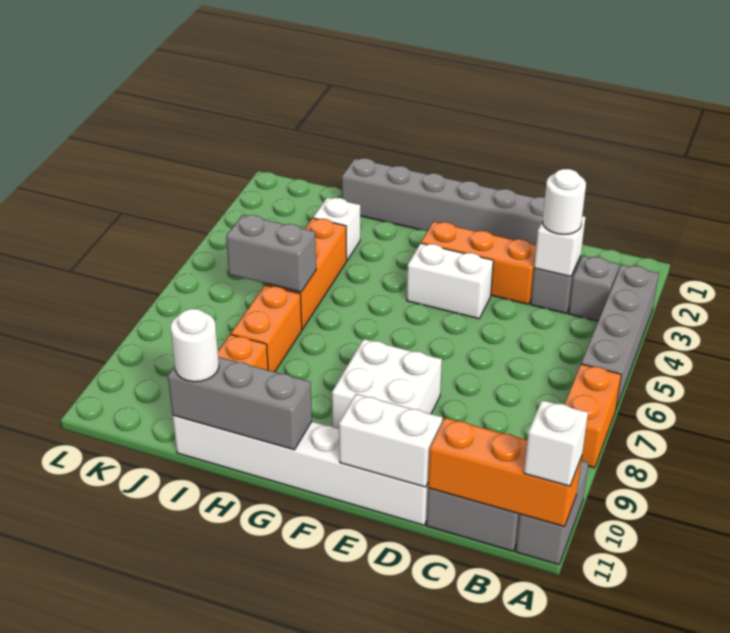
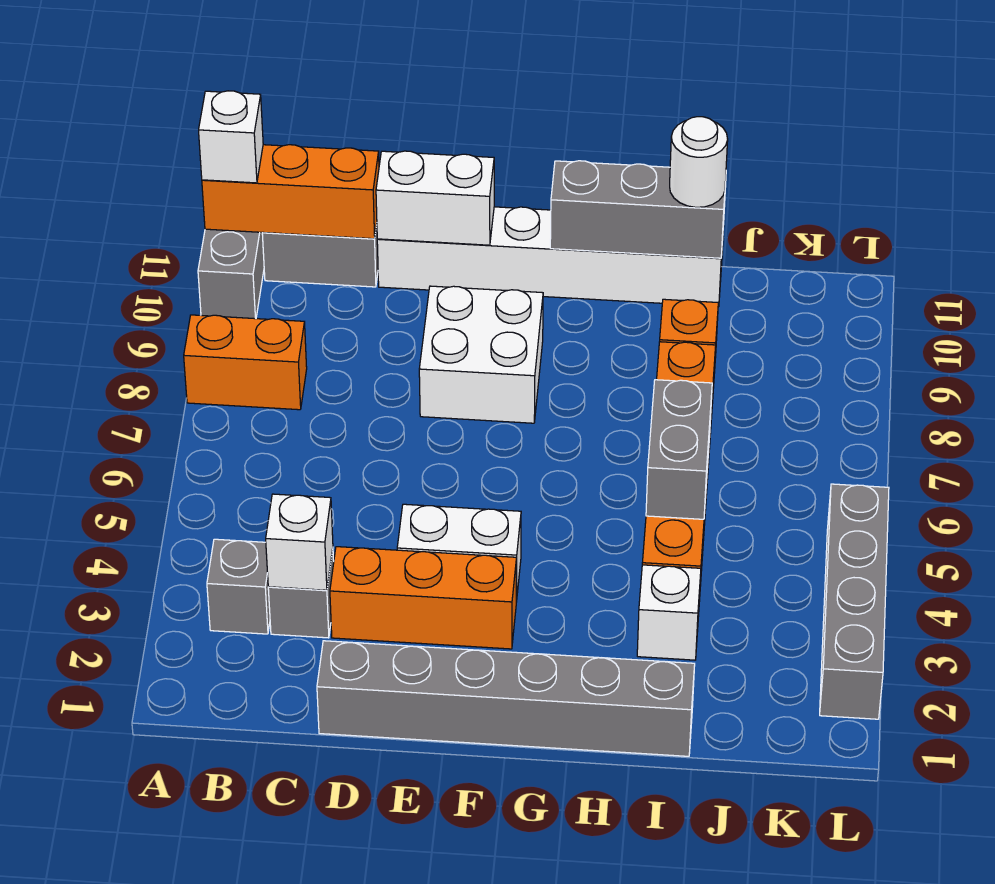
grey 1x4 brick [581,264,659,408] -> grey 1x4 brick moved to [820,484,889,719]
orange 1x2 brick [565,364,621,468] -> orange 1x2 brick turned to [184,315,307,410]
white 1x1 round brick [543,169,586,234] -> none
grey 1x2 brick [226,215,316,292] -> grey 1x2 brick turned to [646,380,712,519]

